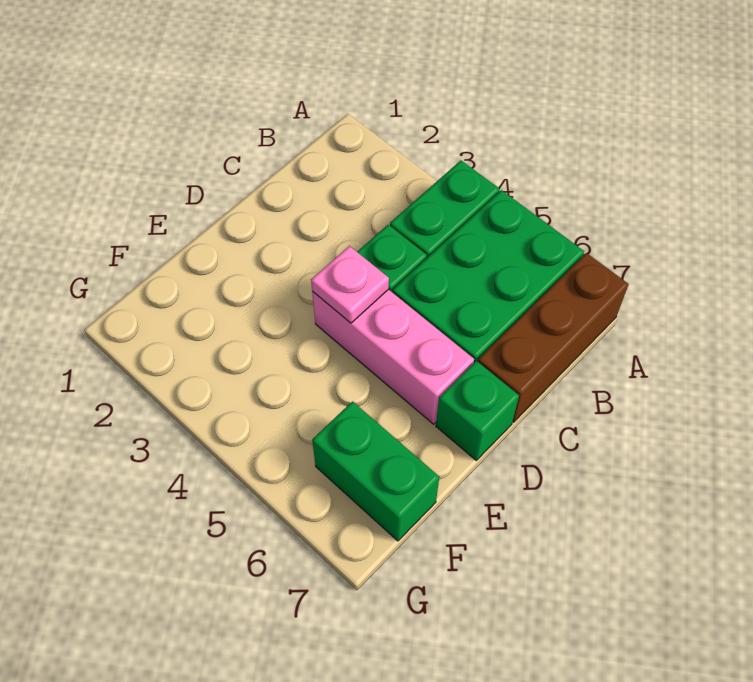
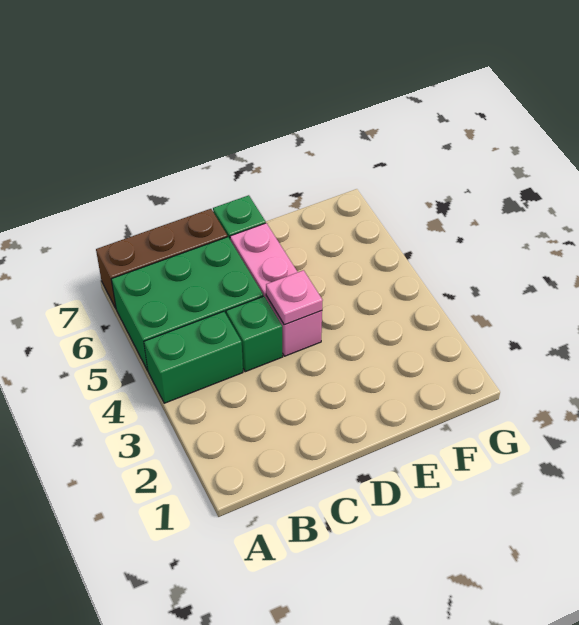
green 1x2 brick [312,402,439,541] -> none

